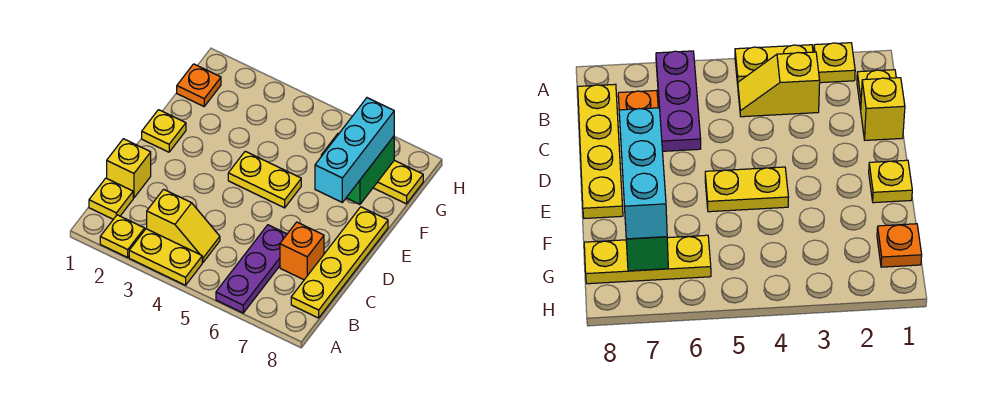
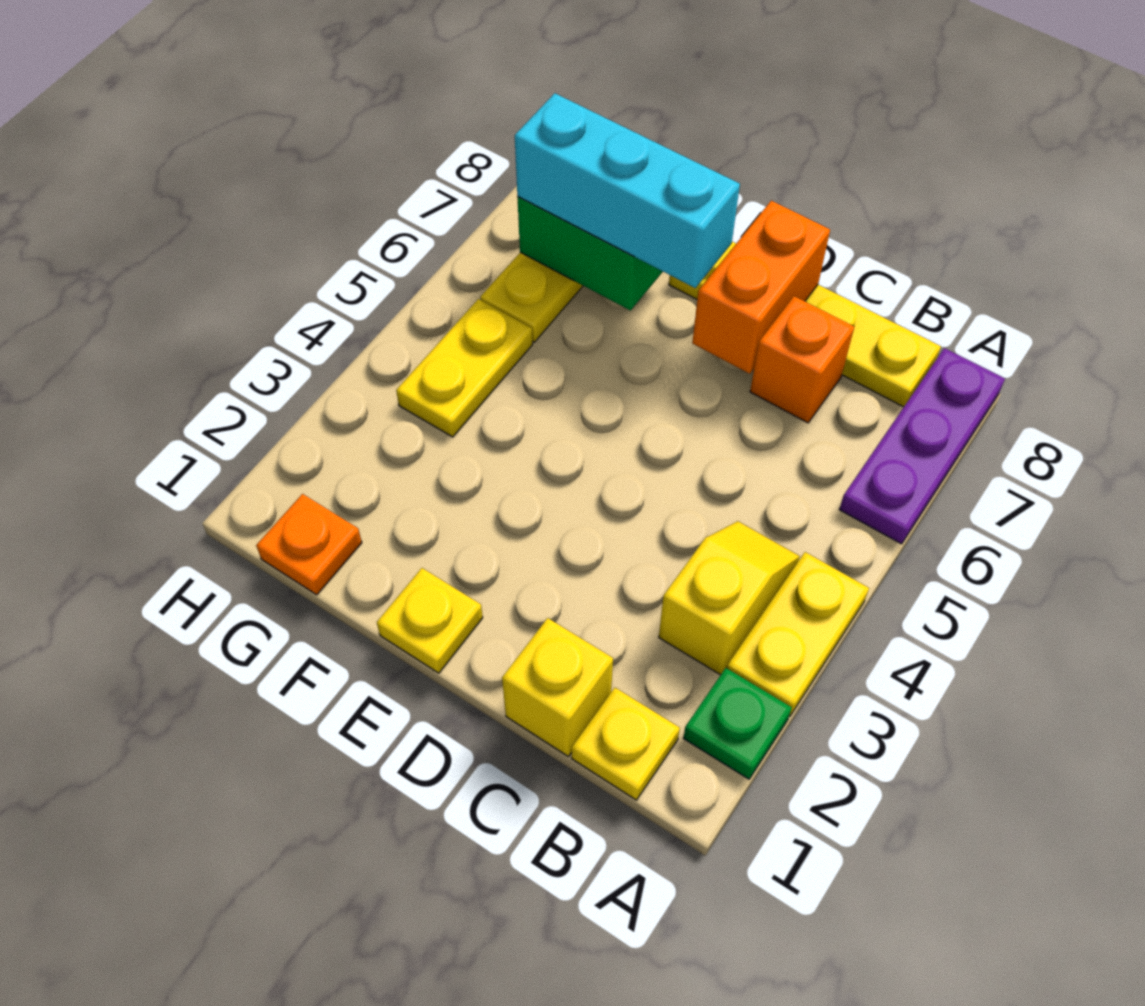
yellow 1x1 plate [100,215,145,257] -> green 1x1 plate [683,668,792,779]
purple 1x3 plate [216,225,287,313] -> purple 1x3 plate turned to [839,348,1005,544]
none -> orange 1x2 brick [692,201,830,374]
yellow 1x2 plate [228,151,301,208] -> yellow 1x2 plate moved to [396,299,533,437]

